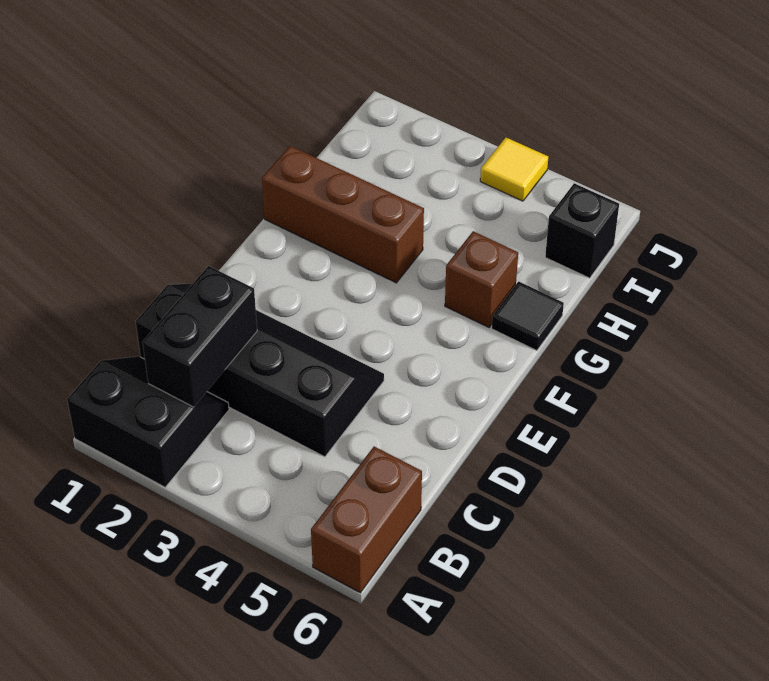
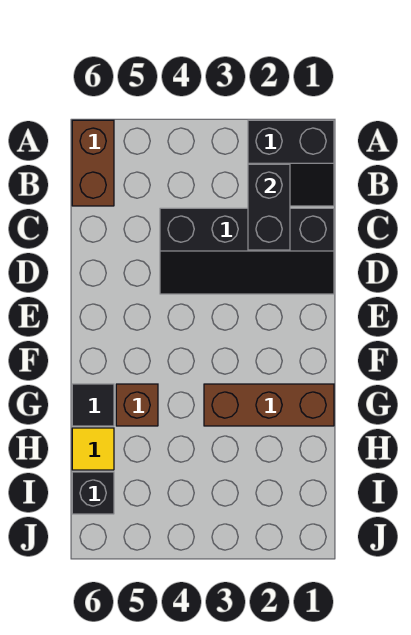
yellow 1x1 tile [480,138,548,201] -> yellow 1x1 tile moved to [72,428,114,470]

